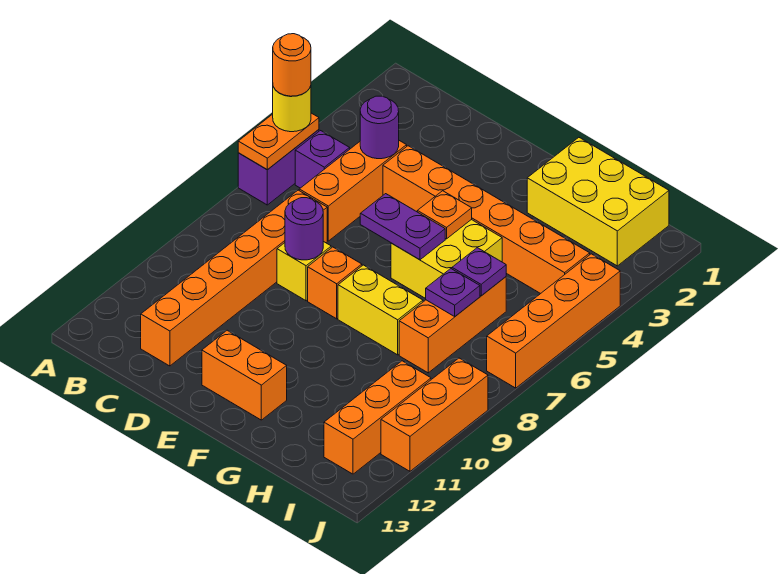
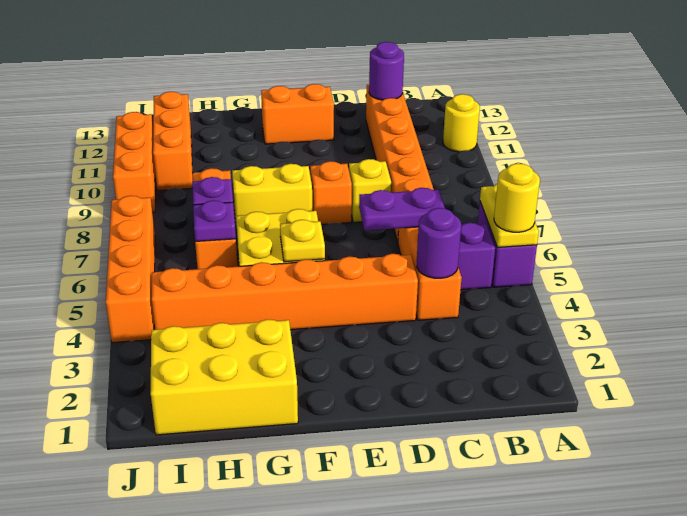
orange 1x2 plate [238,113,319,170] -> yellow 1x2 plate [480,184,539,247]
orange 1x1 round brick [273,34,311,96] -> none
none -> yellow 1x1 round brick [443,94,480,152]
purple 1x1 round brick [285,198,323,260] -> purple 1x1 round brick moved to [369,42,404,100]
purple 1x2 plate [360,194,445,260] -> purple 1x2 plate moved to [359,188,445,230]
orange 1x1 plate [417,191,472,239] -> yellow 1x1 plate [280,220,325,262]

